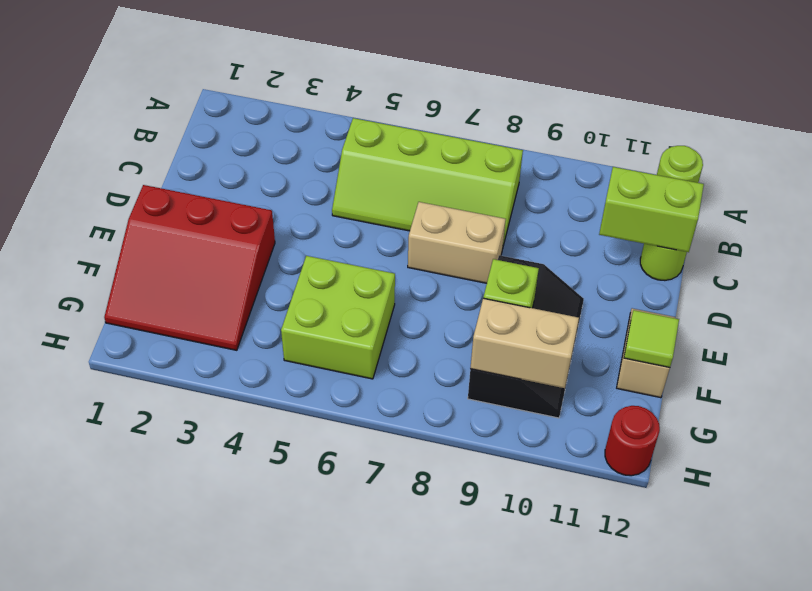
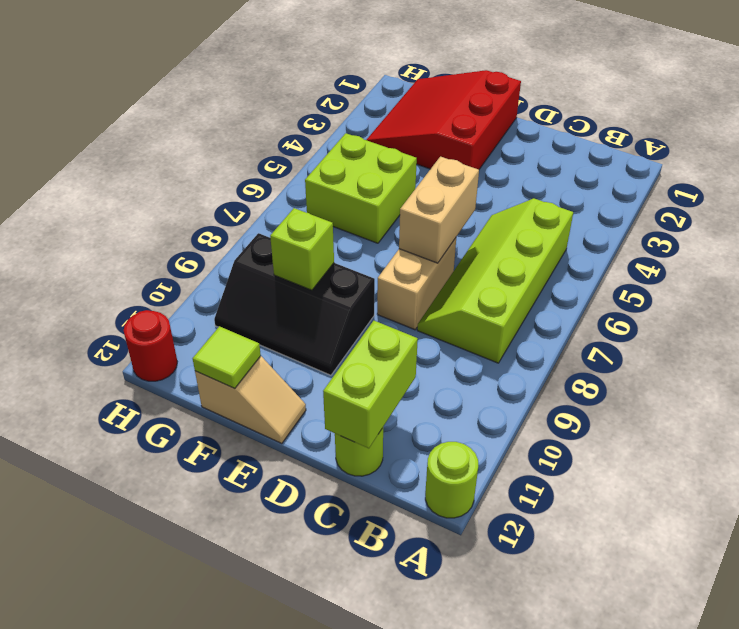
tan 1x2 brick [470,298,579,388] -> tan 1x2 brick moved to [399,157,479,263]

